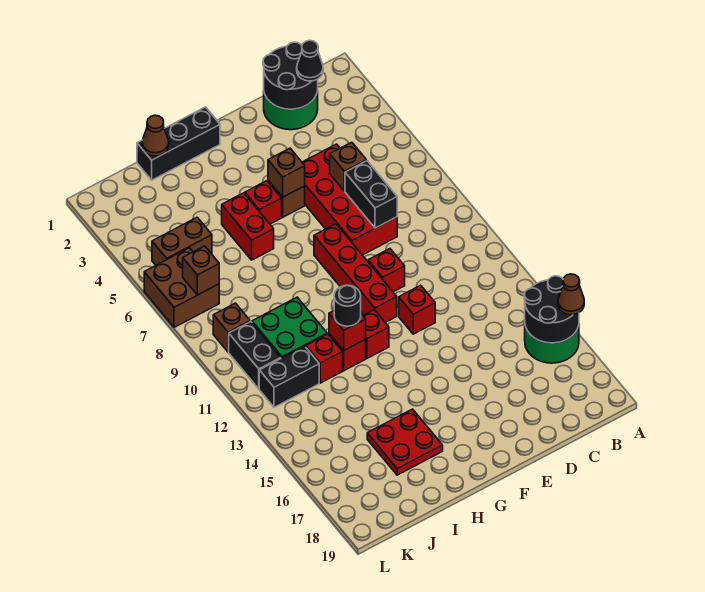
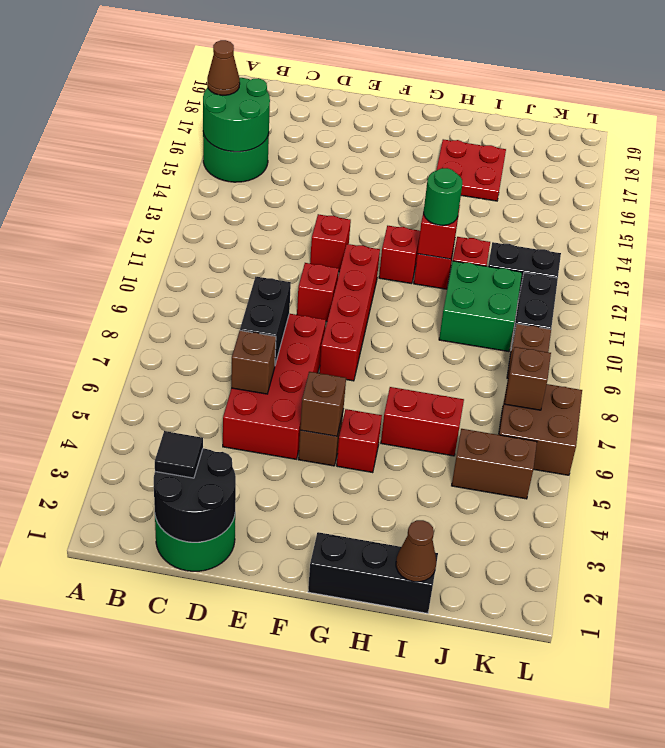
black 2x2 round brick [524,276,579,343] -> green 2x2 round brick [203,78,270,152]
black 1x1 cone [297,40,323,81] -> black 1x1 tile [155,431,203,478]
red 1x2 brick [222,193,274,260] -> red 1x2 brick turned to [381,387,464,456]
black 1x1 round brick [334,285,361,326] -> green 1x1 round brick [424,168,462,225]

